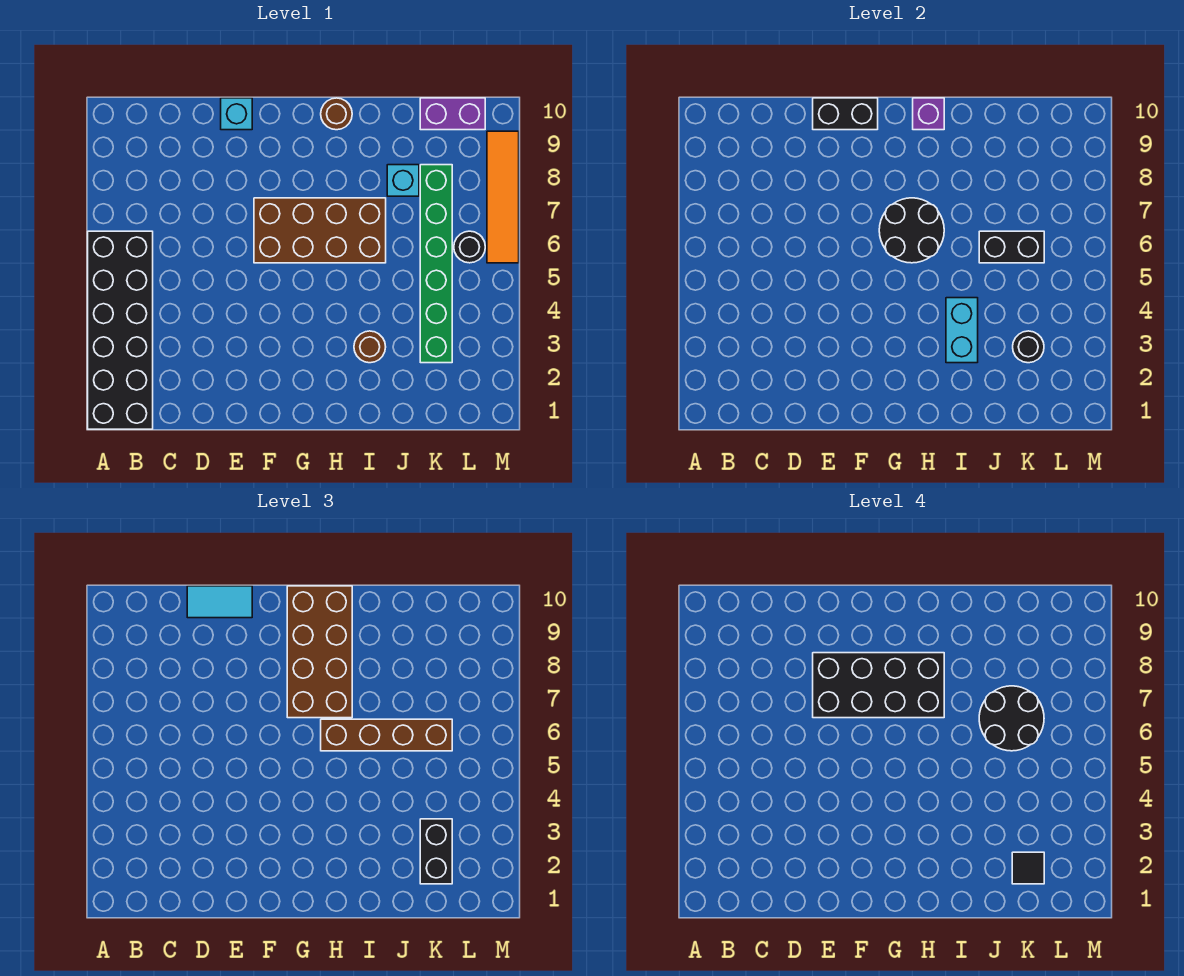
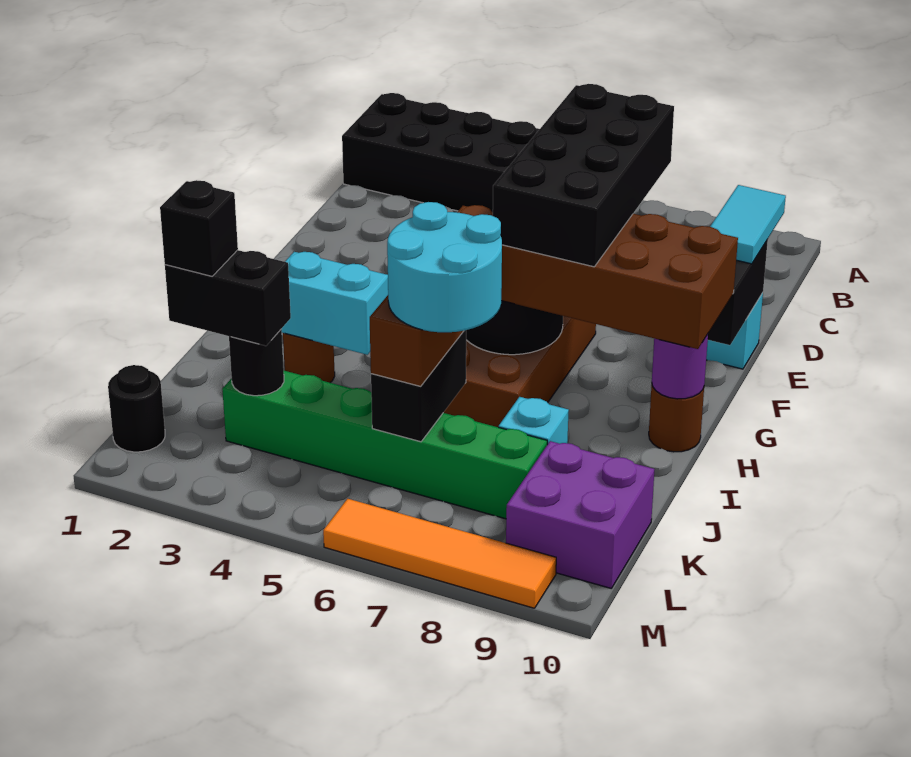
purple 1x1 brick [913,98,944,130] -> purple 1x1 round brick [652,334,708,399]
black 2x2 round brick [979,686,1044,751] -> cyan 2x2 round brick [387,202,502,332]
black 1x1 tile [1012,852,1044,884] -> black 1x1 brick [160,180,238,276]
purple 1x2 brick [420,98,485,130] -> purple 2x2 brick [506,441,655,588]
black 1x1 round brick [454,231,485,263] -> black 1x1 round brick moved to [108,365,165,452]

